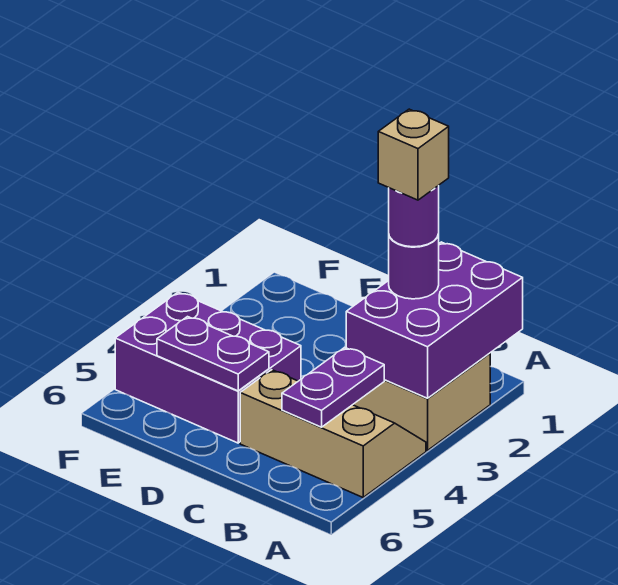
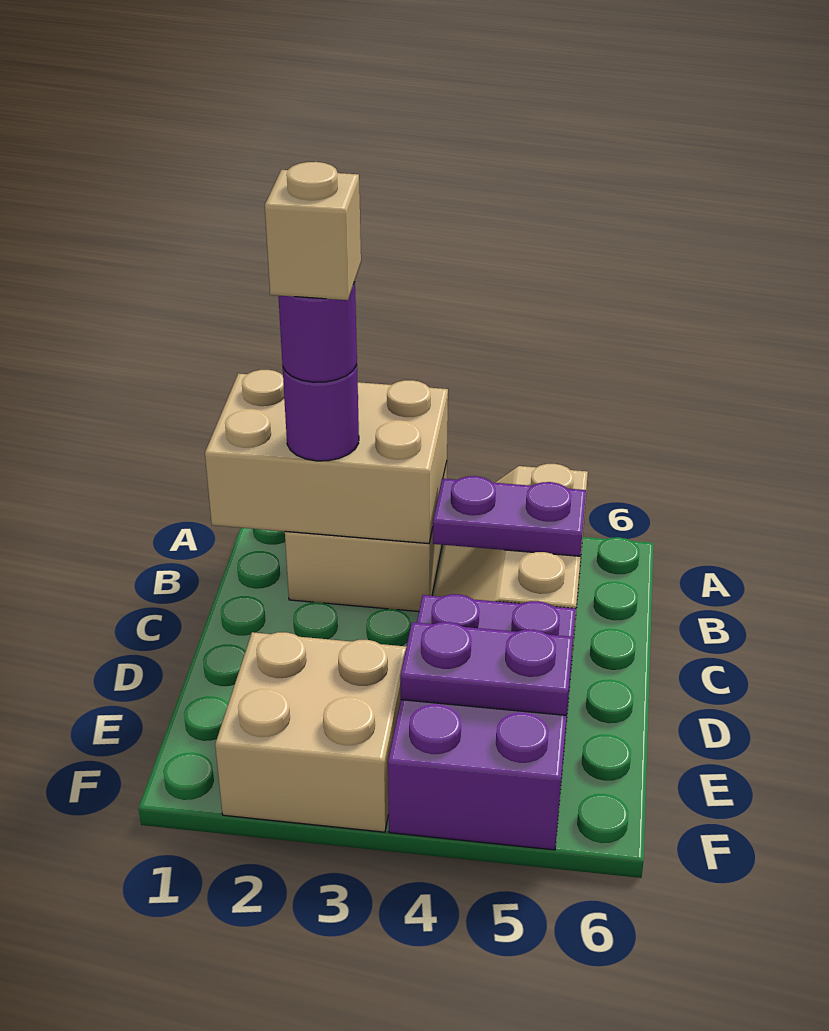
purple 2x3 brick [346,242,523,398] -> tan 2x3 brick [205,370,448,544]
purple 1x2 plate [157,317,269,391] -> purple 1x2 plate turned to [400,622,573,715]
none -> tan 2x2 brick [215,632,406,832]

